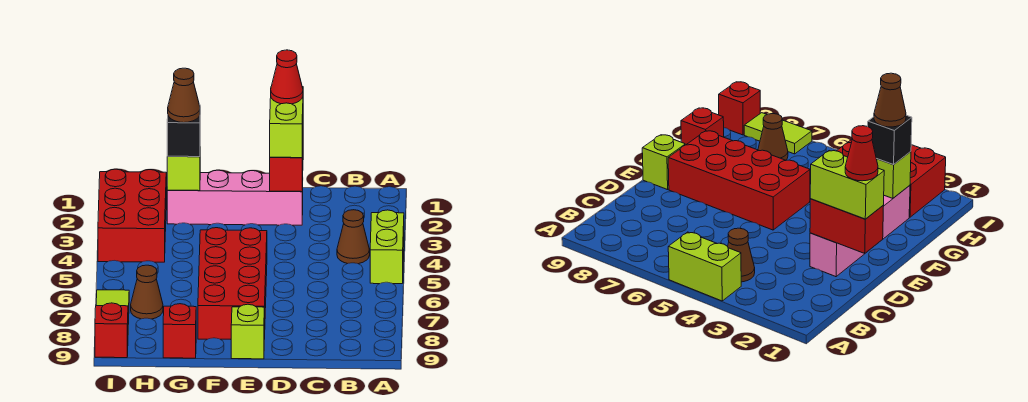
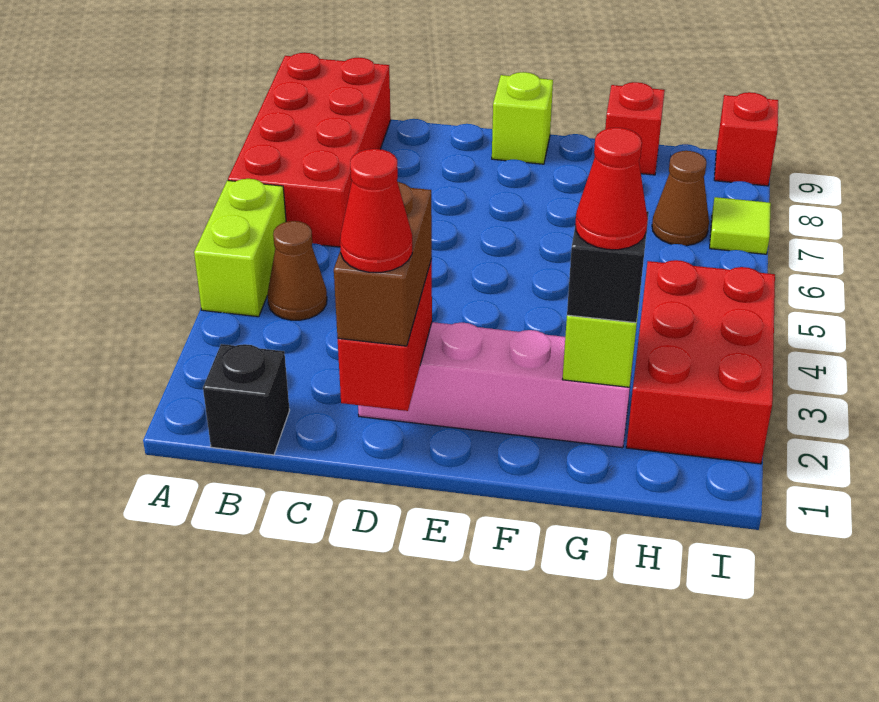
none -> black 1x1 brick [203,344,289,455]
lime 1x2 brick [270,87,303,158] -> brown 1x2 brick [334,182,432,346]
red 2x4 brick [198,228,267,339] -> red 2x4 brick moved to [228,53,391,247]
brown 1x1 cone [168,68,200,123] -> red 1x1 cone [575,128,648,250]
lime 1x2 tile [96,290,129,325] -> lime 1x1 tile [710,197,771,254]

